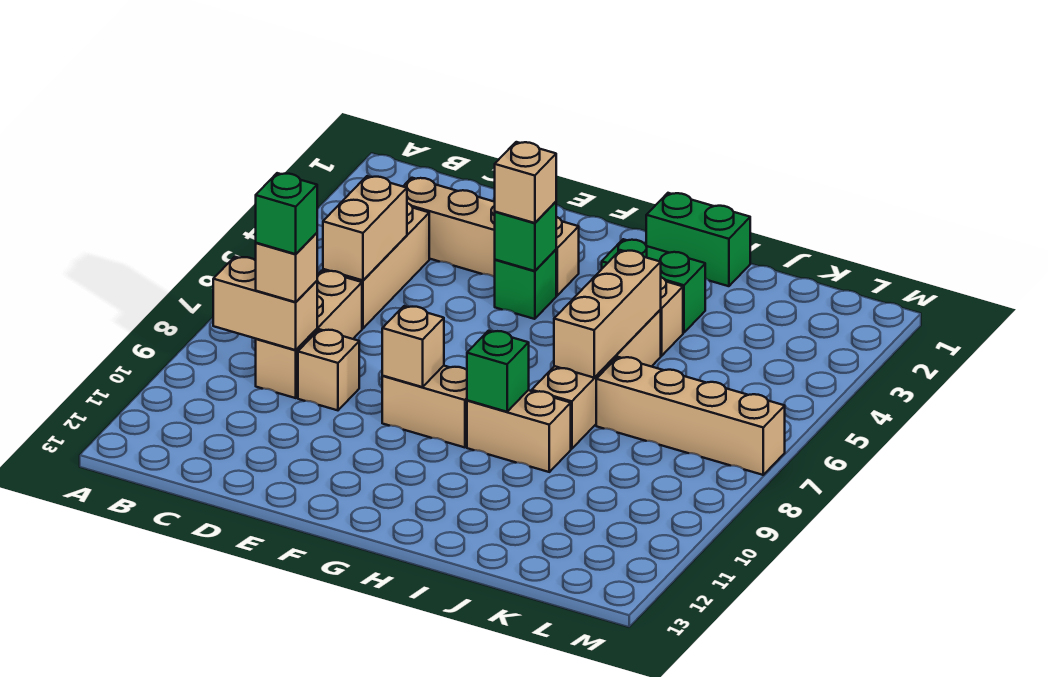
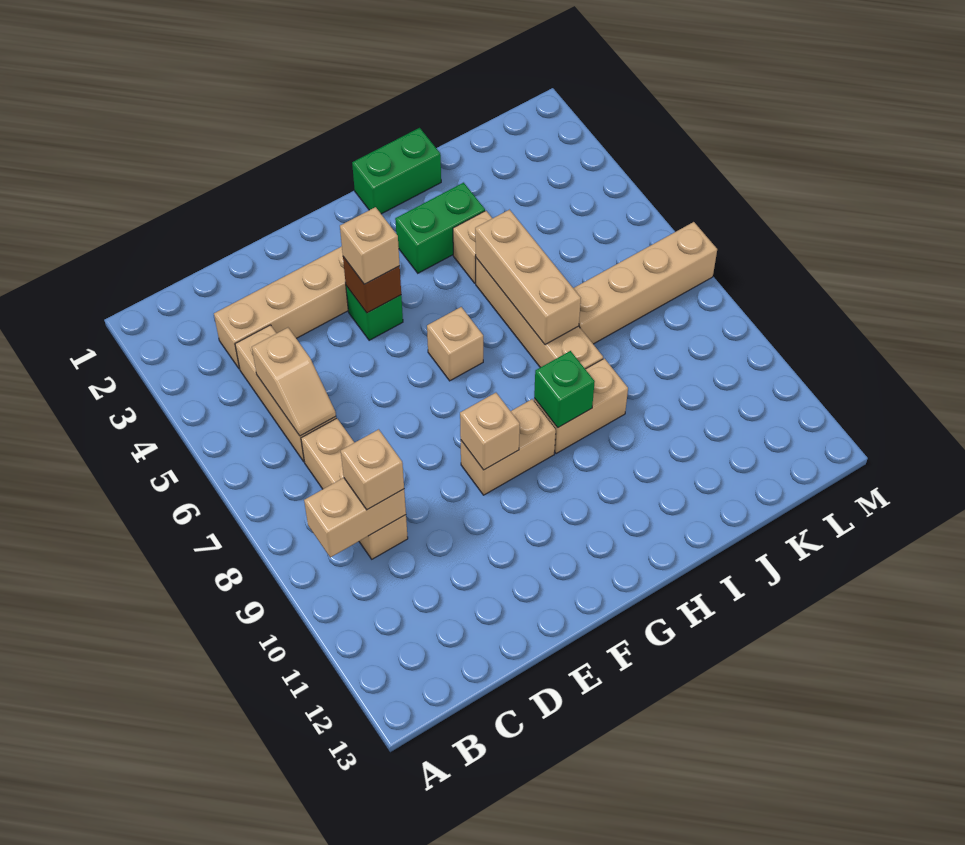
tan 1x2 brick [323,176,407,280] -> tan 1x2 slope [252,328,336,436]
green 1x1 brick [256,173,317,254] -> none
tan 1x1 brick [298,329,359,410] -> tan 1x1 brick moved to [427,307,483,381]
green 1x1 brick [495,202,556,271] -> brown 1x1 brick [343,257,401,313]

